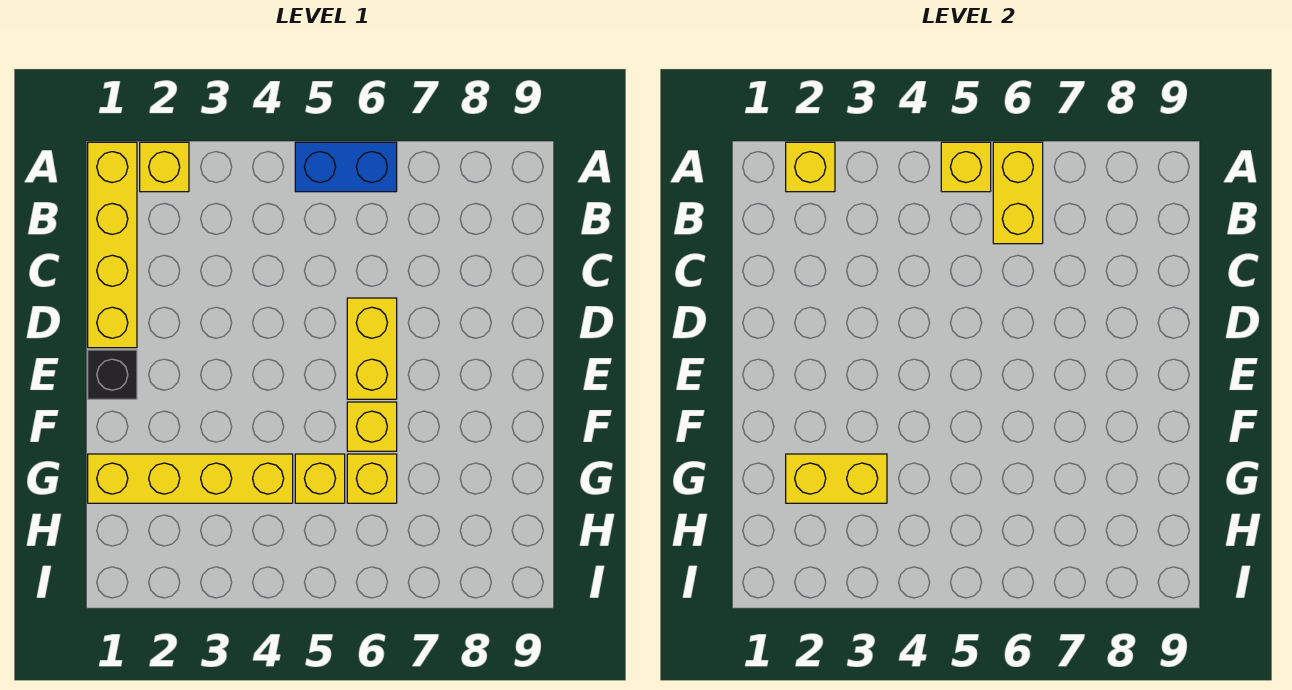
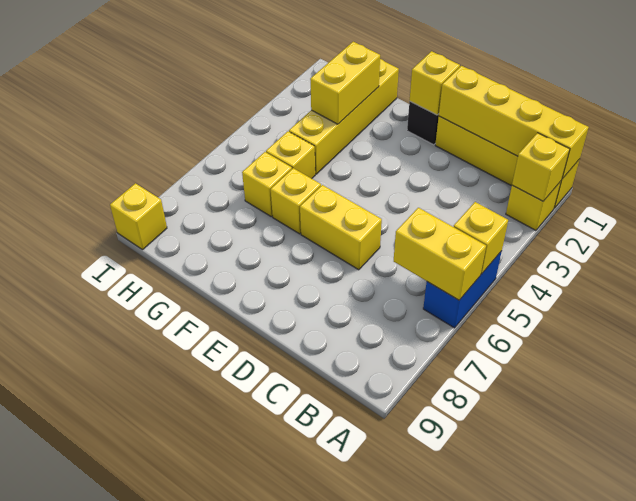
none -> yellow 1x4 brick [439,66,589,179]
none -> yellow 1x1 brick [410,51,460,115]
none -> yellow 1x1 brick [110,183,167,250]

